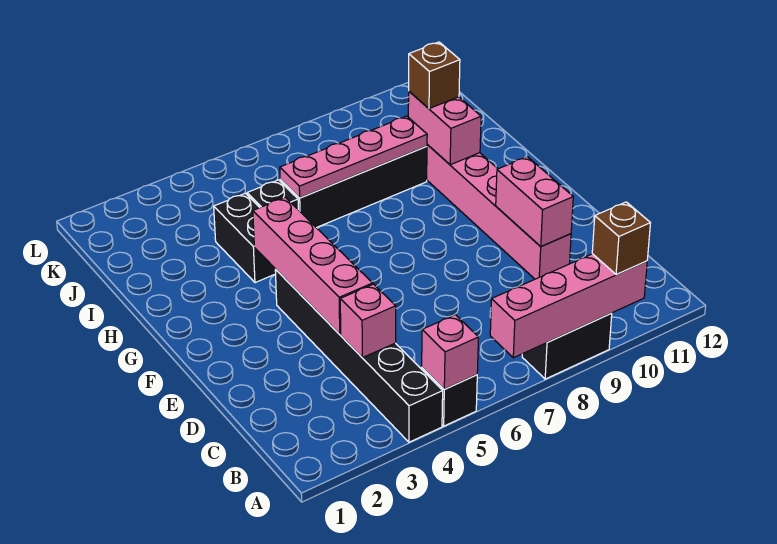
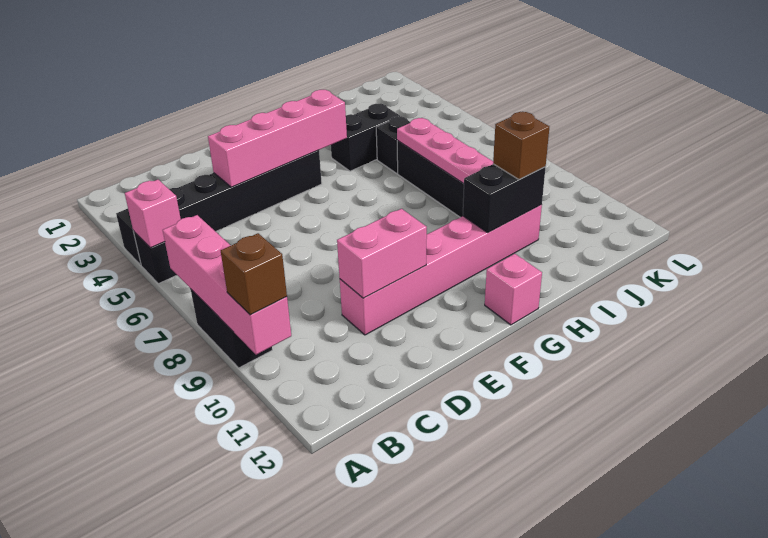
pink 1x1 brick [340,284,396,358] -> pink 1x1 brick moved to [485,254,542,325]
pink 1x2 brick [408,91,481,165] -> black 1x2 brick [463,164,546,232]

